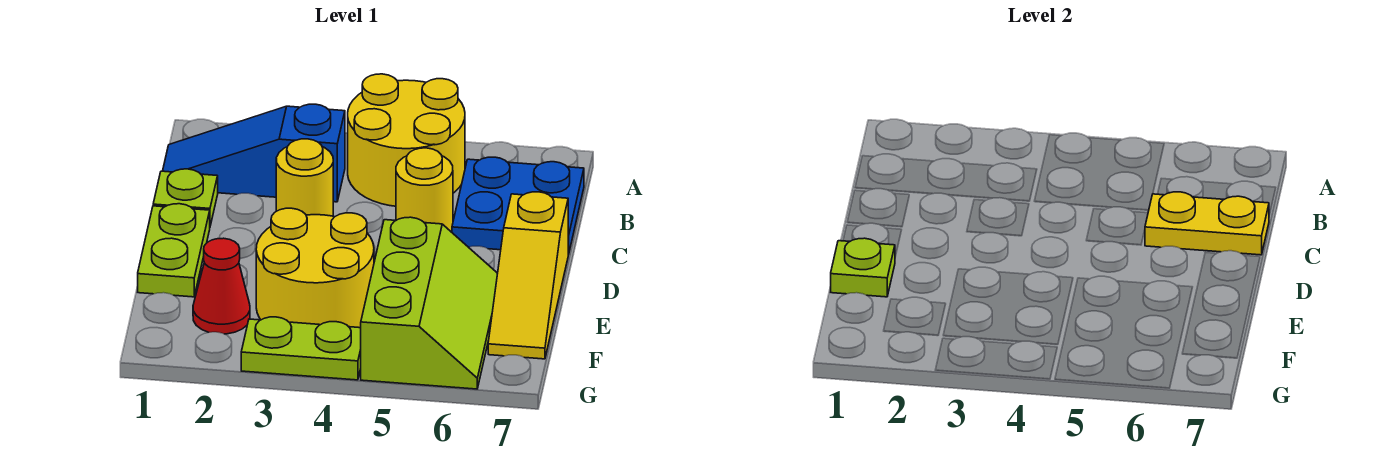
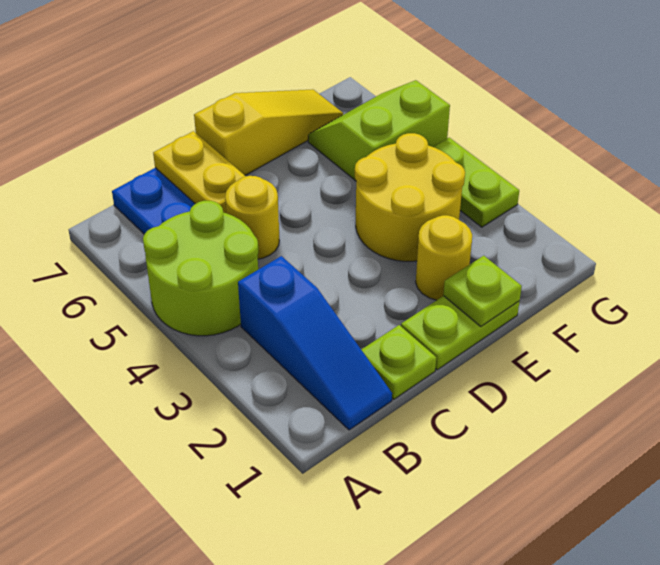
yellow 2x2 round brick [348,74,465,206] -> lime 2x2 round brick [143,201,258,336]
yellow 1x1 round brick [276,139,333,216] -> yellow 1x1 round brick moved to [416,215,472,300]
lime 2x3 slope [361,217,498,389] -> lime 2x2 slope [308,80,450,181]
red 1x1 cone [193,238,250,334] -> none

